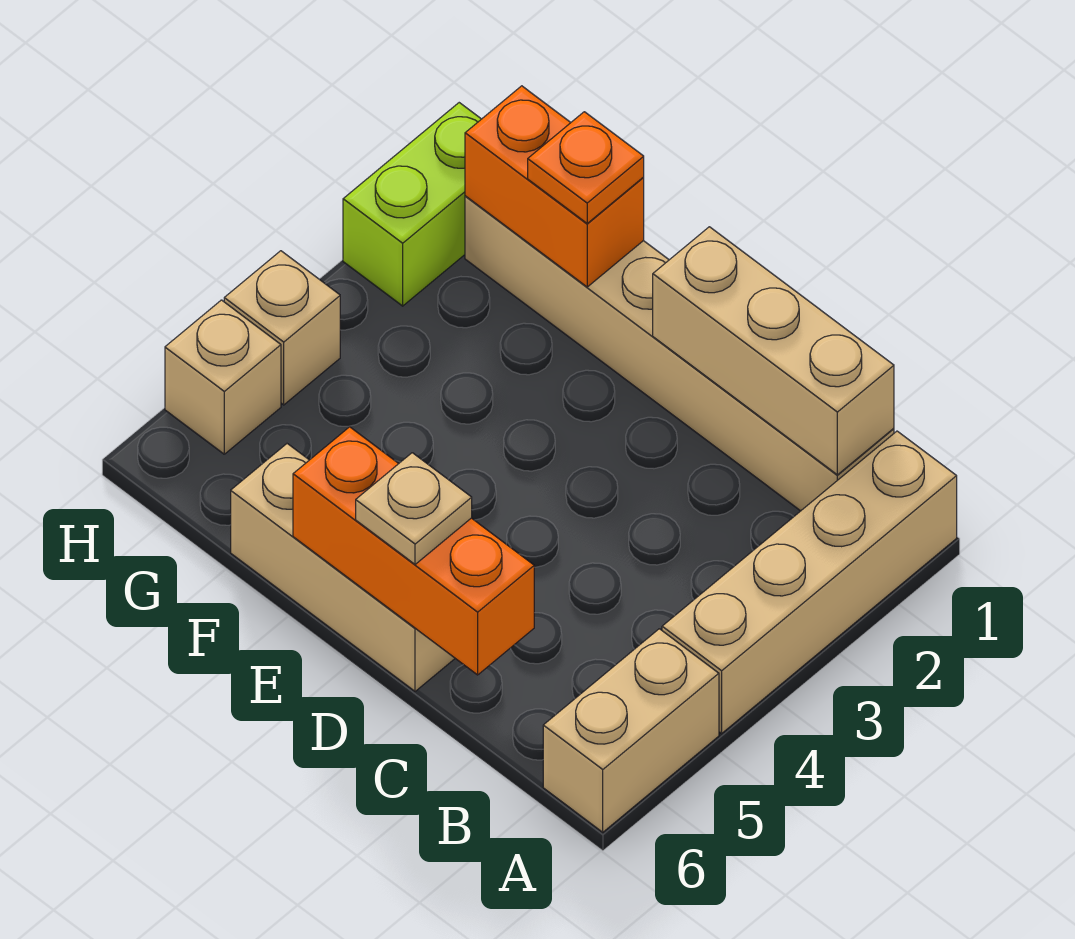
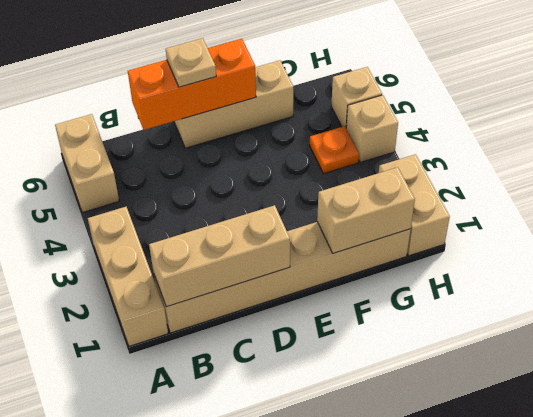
tan 1x4 brick [662,431,957,733] -> tan 1x3 brick [88,207,168,346]
orange 1x2 brick [465,86,644,287] -> tan 1x2 brick [317,167,415,253]
orange 1x1 plate [528,112,644,223] -> orange 1x1 plate moved to [310,126,359,174]
lime 1x2 brick [343,103,481,306] -> tan 1x2 brick [379,154,450,256]

